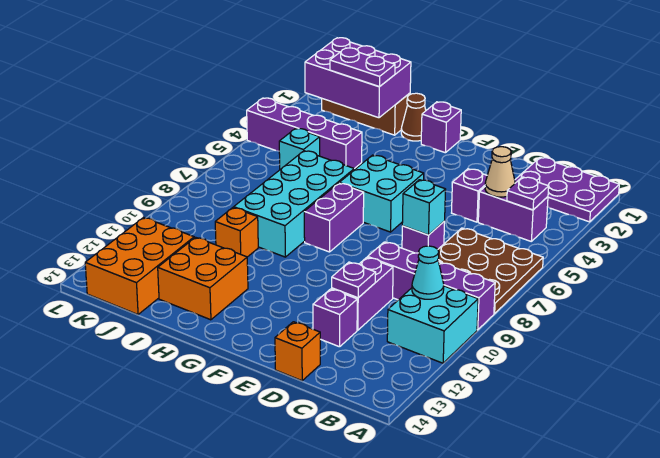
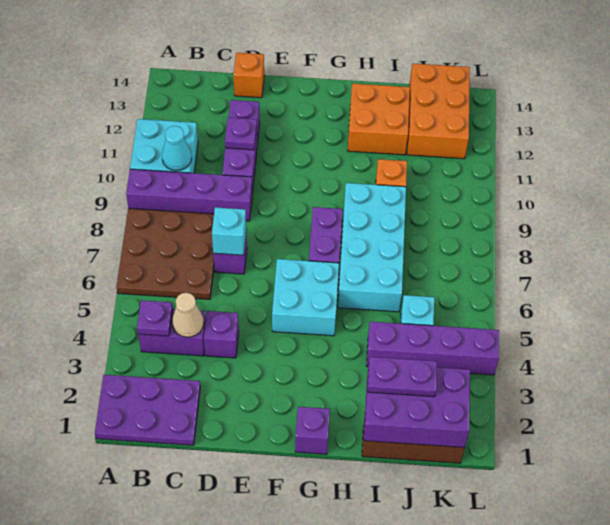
brown 1x1 cone [401,93,426,141] -> none

